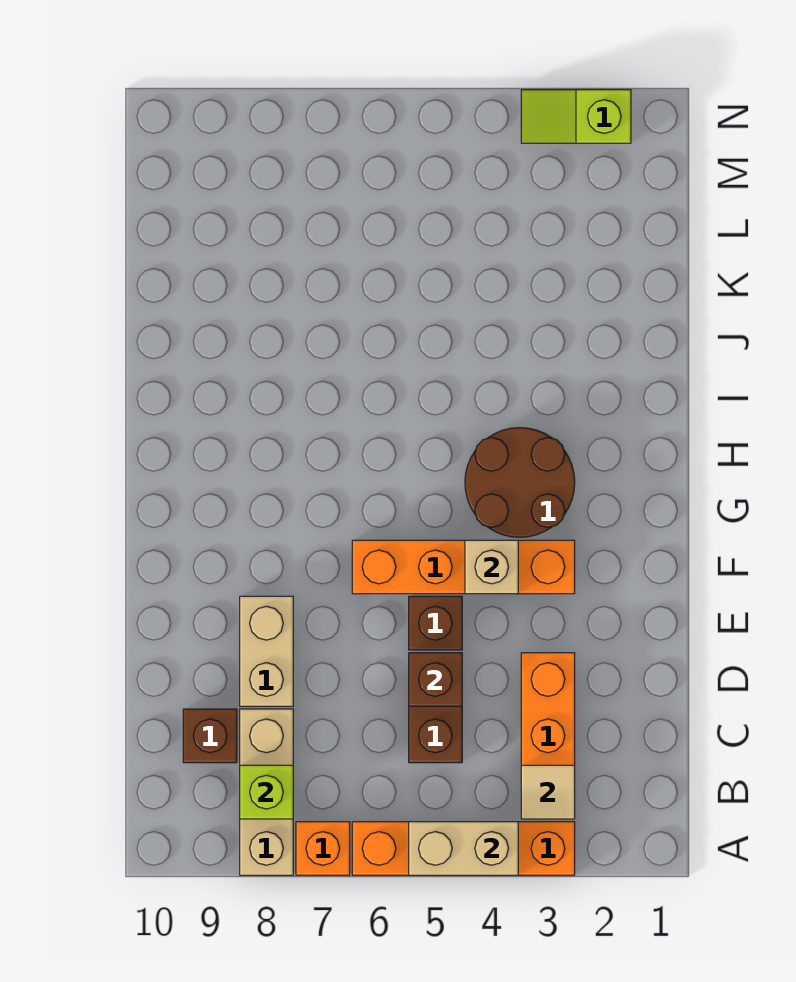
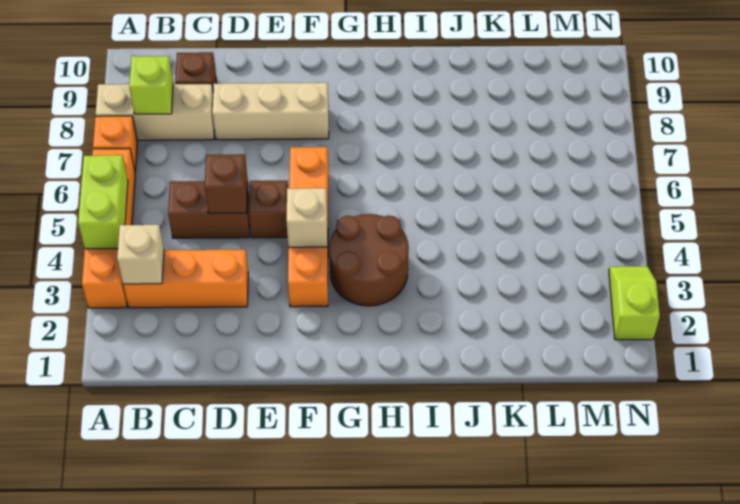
tan 1x2 brick [409,822,518,875] -> lime 1x2 brick [78,155,128,249]
tan 1x1 tile [521,765,575,819] -> tan 1x1 brick [117,225,164,284]
tan 1x2 brick [240,596,293,706] -> tan 1x3 brick [213,83,329,140]

